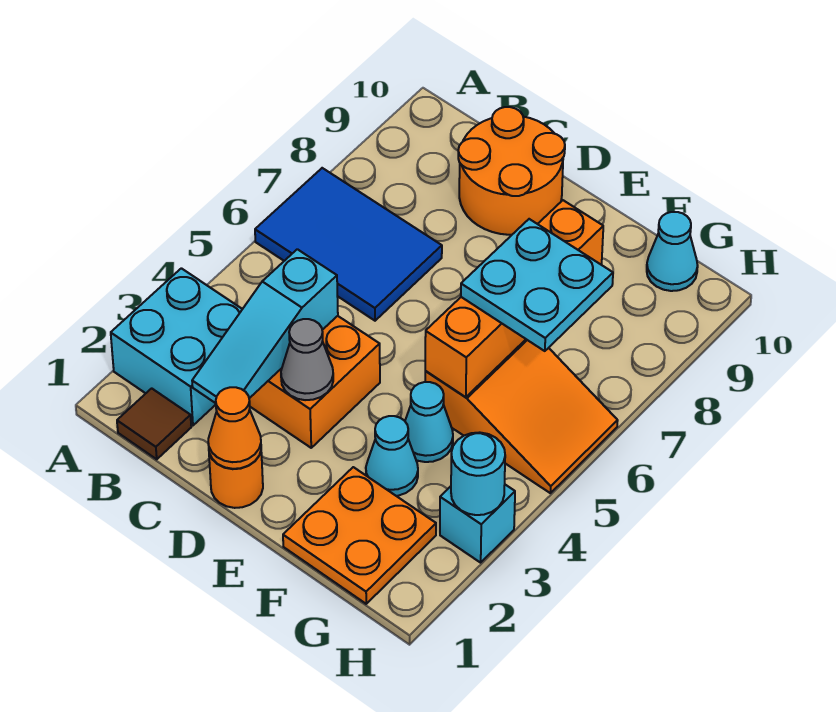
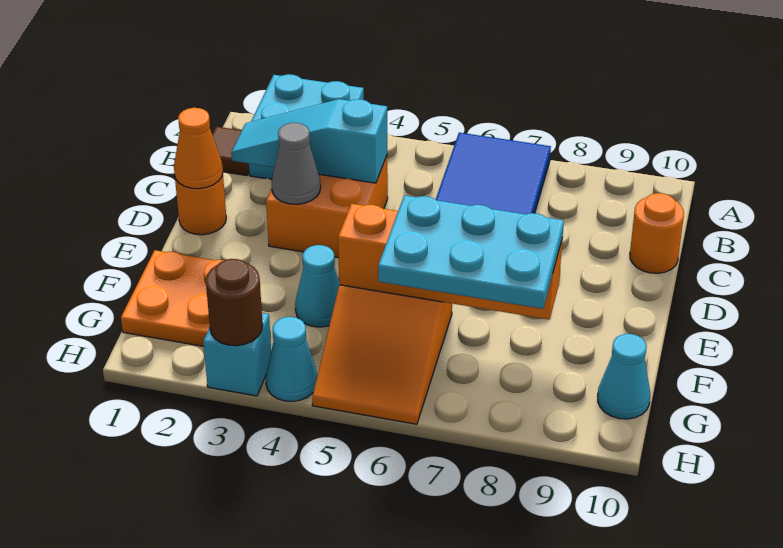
orange 2x2 round brick [458,107,565,235] -> orange 1x1 round brick [630,193,684,273]
cyan 1x1 cone [366,416,418,496] -> cyan 1x1 cone moved to [266,317,317,401]
cyan 2x2 plate [461,219,613,351] -> cyan 2x3 plate [378,195,564,309]
cyan 1x1 round brick [451,432,505,515] -> brown 1x1 round brick [206,259,263,346]

